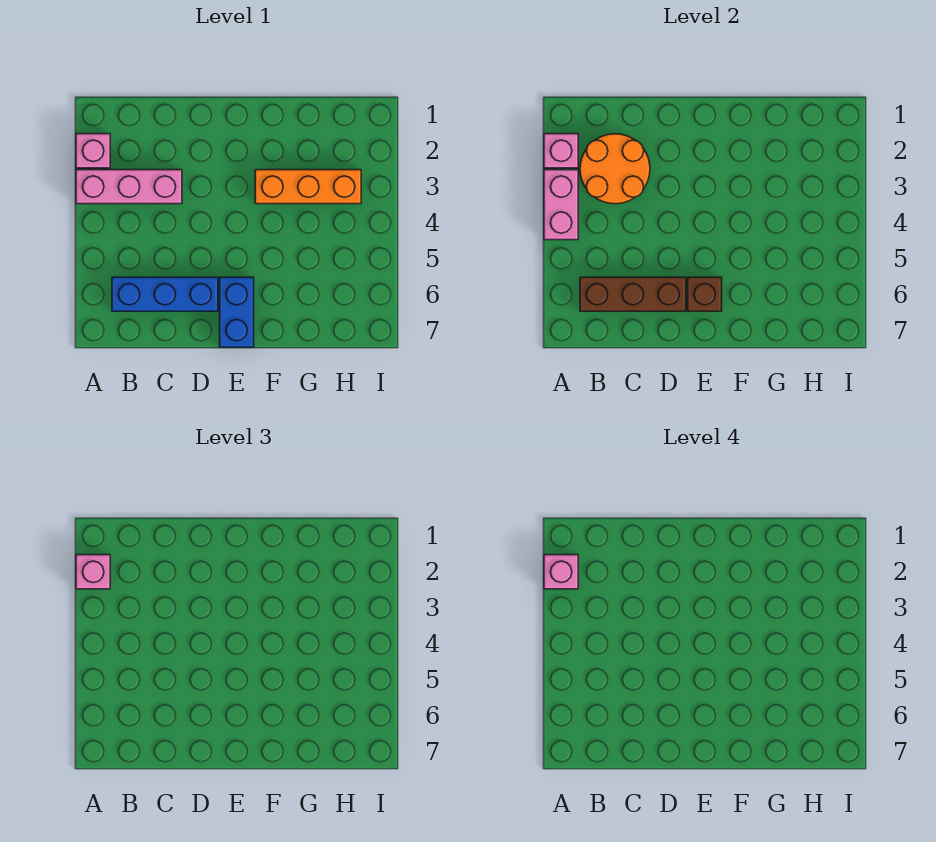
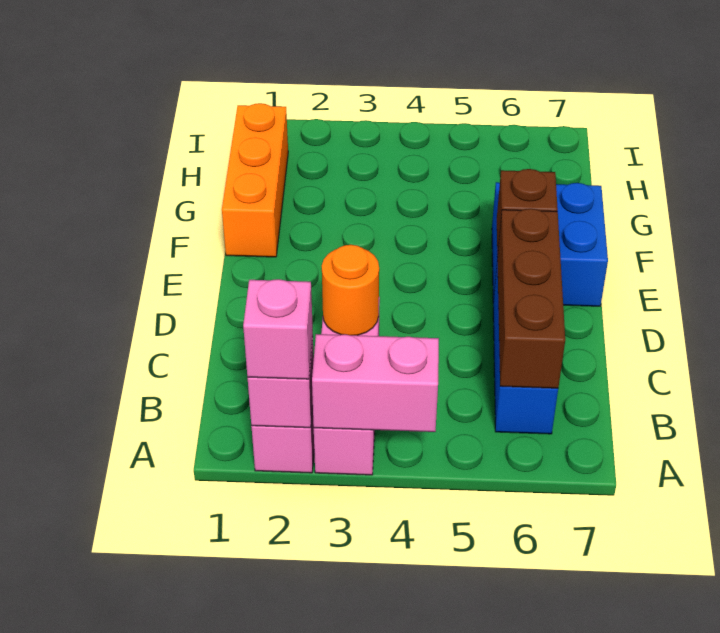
pink 1x1 brick [544,555,578,589] -> none
orange 2x2 round brick [580,134,650,204] -> orange 1x1 round brick [322,245,379,335]
blue 1x2 brick [220,277,254,347] -> blue 2x2 brick [492,182,608,306]
orange 1x3 brick [255,170,361,204] -> orange 1x3 brick moved to [222,103,288,257]

